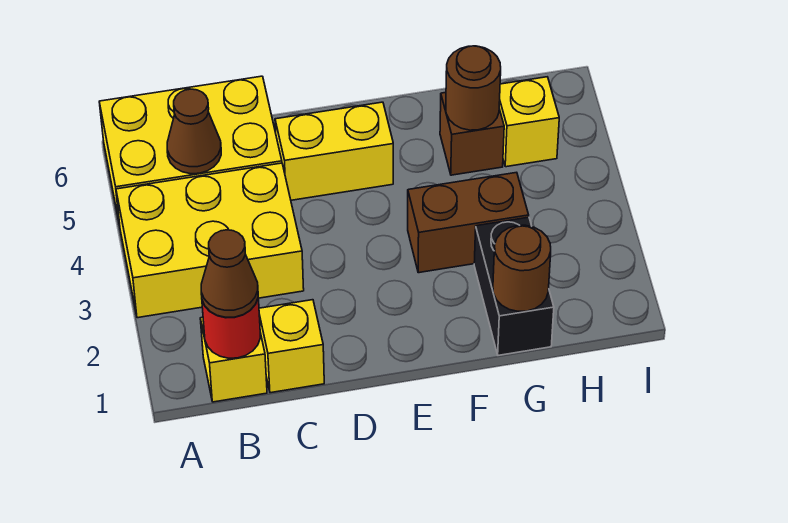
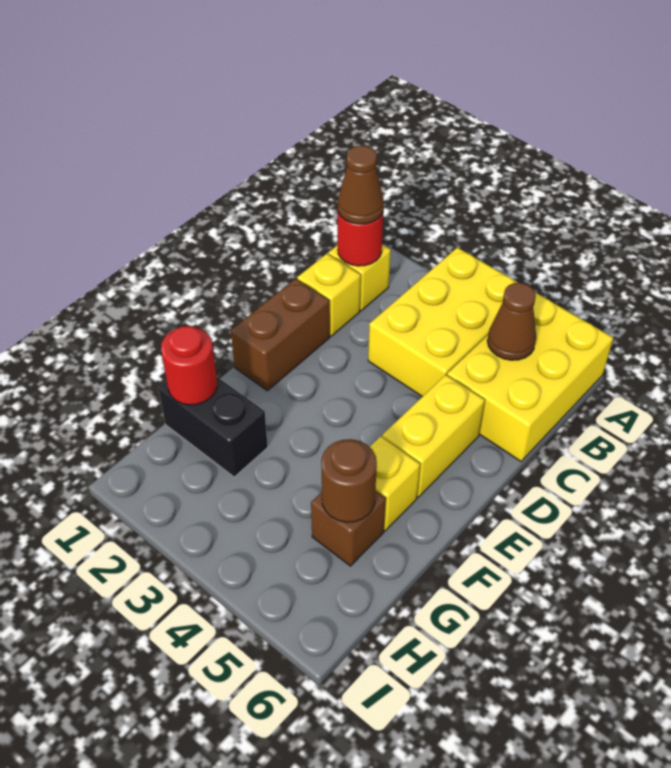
brown 1x2 brick [408,172,529,273] -> brown 1x2 brick moved to [231,278,330,391]
brown 1x1 round brick [493,225,551,311] -> red 1x1 round brick [161,326,217,405]
yellow 1x1 brick [499,77,559,167] -> yellow 1x1 brick moved to [370,436,420,531]

